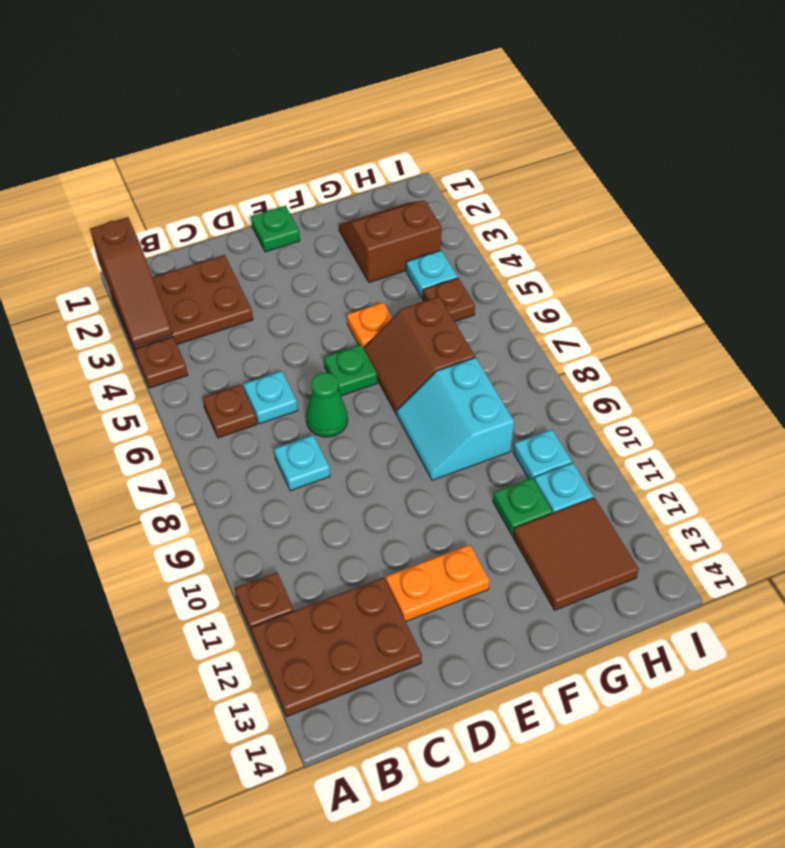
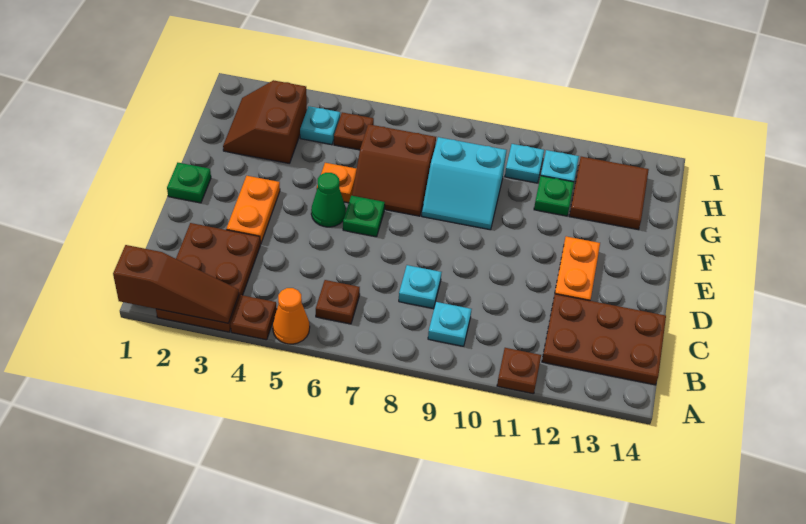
none -> orange 1x1 cone [273,288,310,344]
brown 2x3 plate [251,577,422,717] -> brown 2x3 plate turned to [542,294,666,385]
cyan 1x1 plate [244,371,298,424] -> cyan 1x1 plate moved to [428,302,472,346]
none -> orange 1x2 plate [226,176,280,244]
green 1x1 cone [306,373,348,437] -> green 1x1 cone moved to [311,173,346,227]

